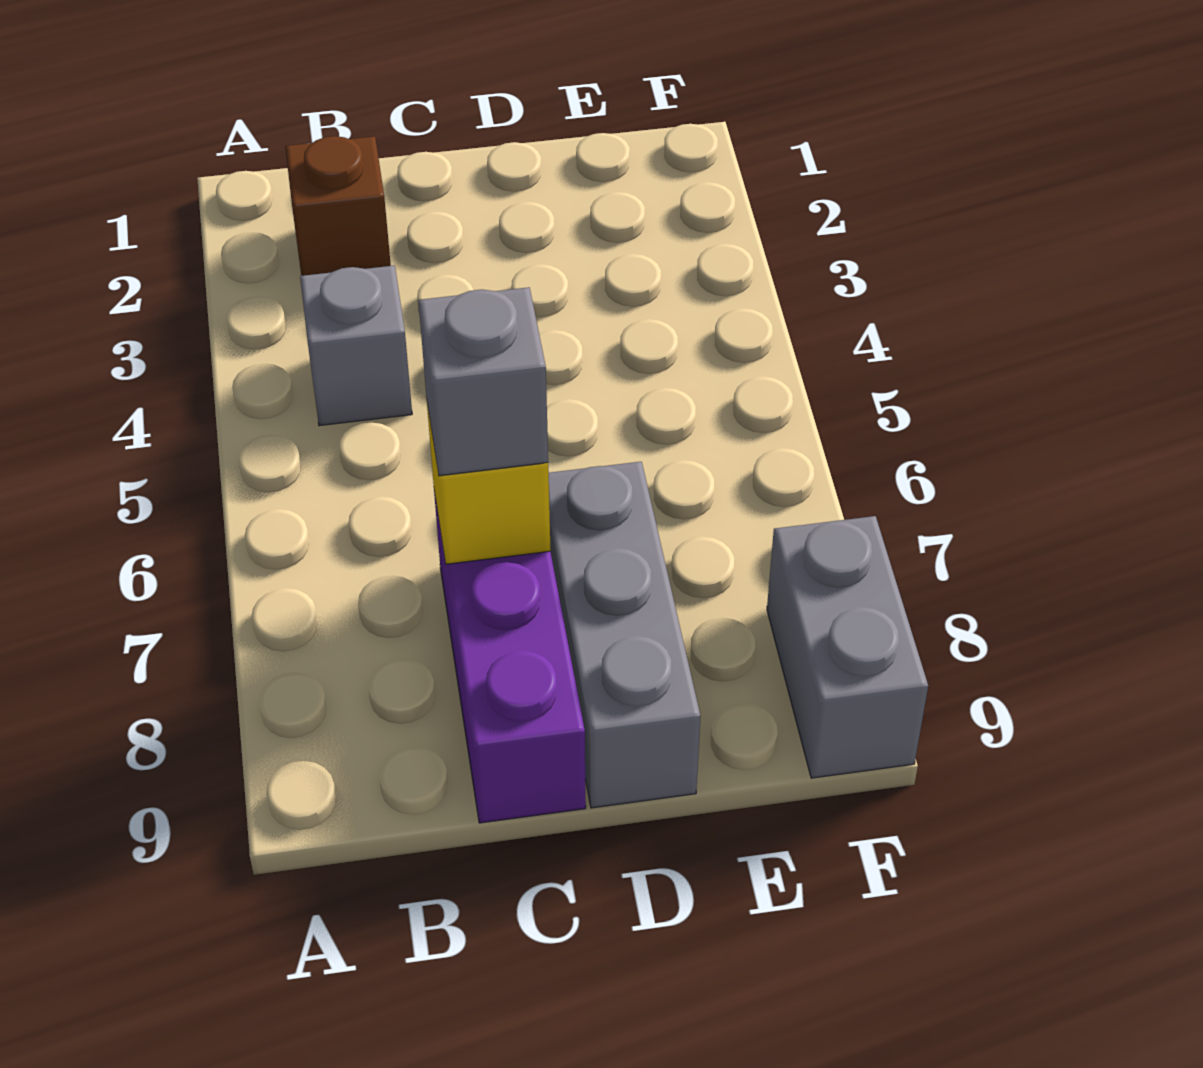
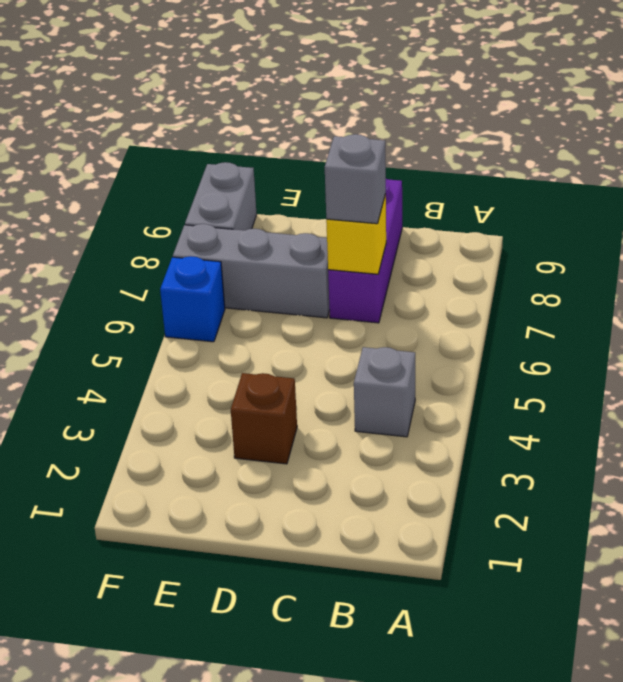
brown 1x1 brick [285,136,391,276] -> brown 1x1 brick moved to [231,373,297,464]
grey 1x3 brick [549,462,700,808] -> grey 1x3 brick turned to [173,224,330,318]
none -> blue 1x1 brick [160,256,225,342]

